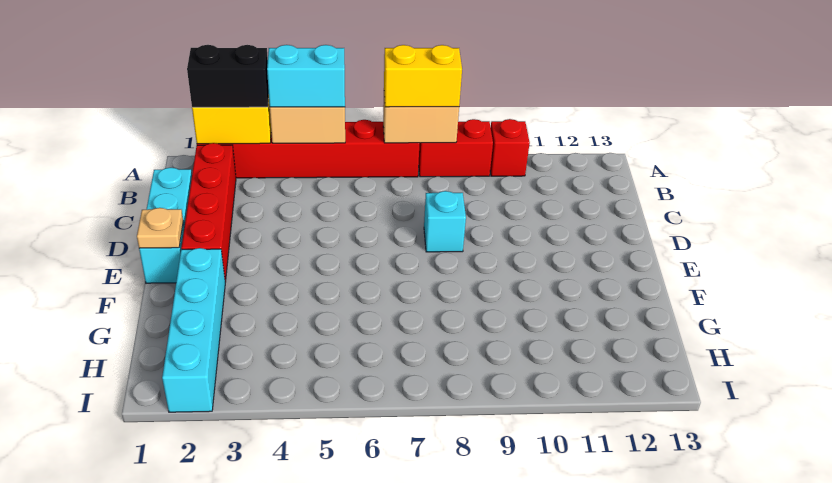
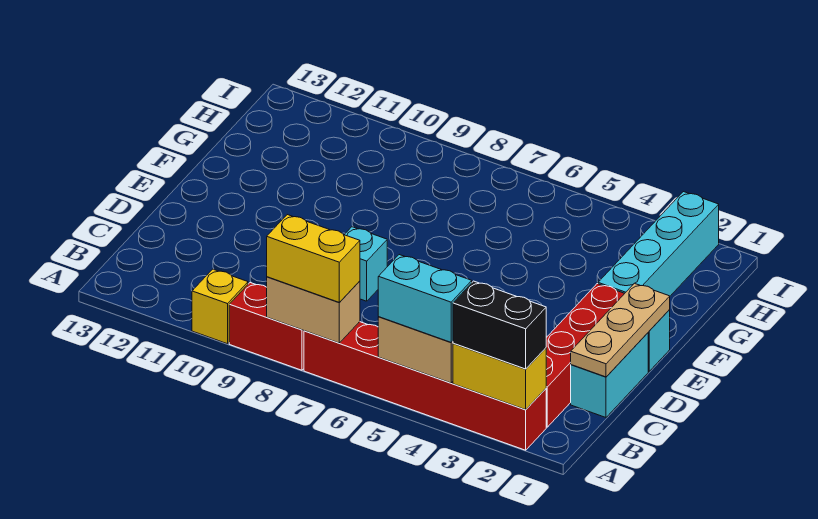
red 1x1 brick [490,119,530,176] -> yellow 1x1 brick [192,269,248,344]
tan 1x1 plate [137,208,183,248] -> tan 1x3 plate [571,283,670,377]

